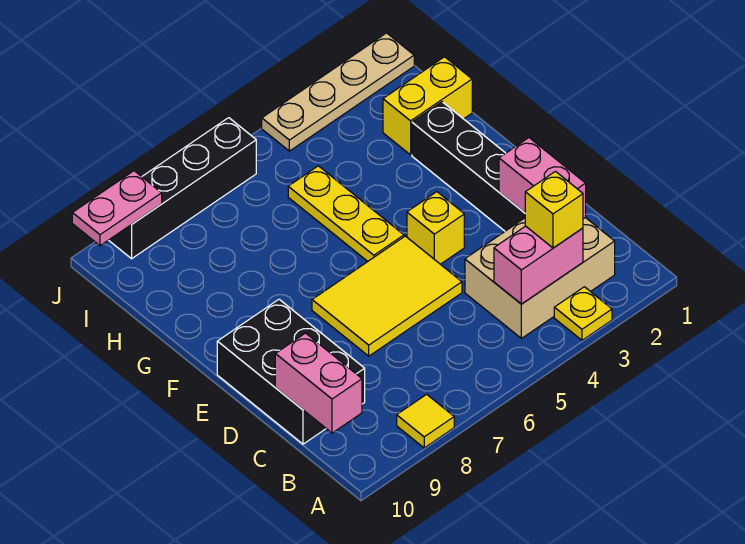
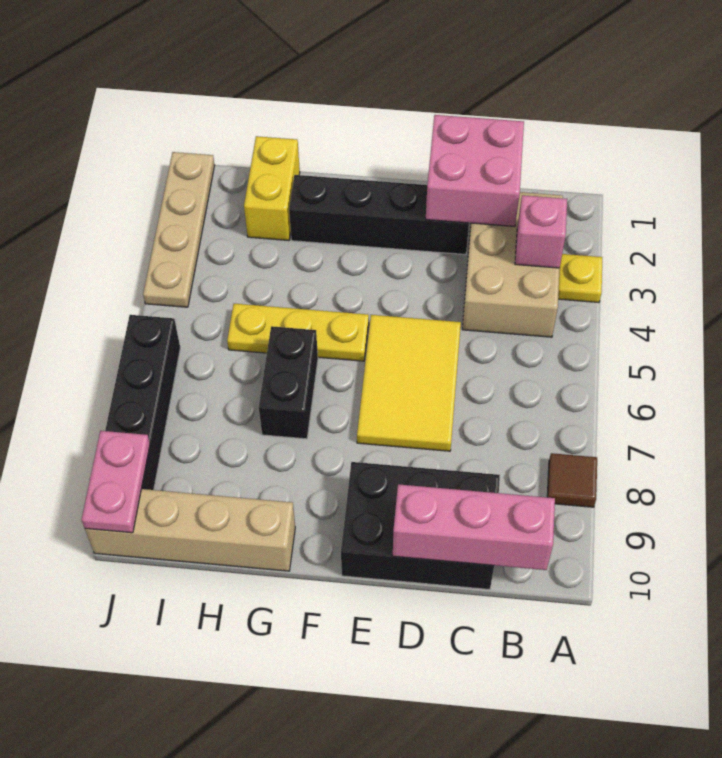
yellow 1x1 tile [397,394,454,448] -> brown 1x1 tile [547,453,597,507]
pink 1x2 brick [494,226,583,304] -> pink 1x1 brick [515,195,567,268]
yellow 1x1 brick [525,171,583,248] -> none
pink 1x2 brick [275,333,362,433] -> pink 1x3 brick [393,484,555,570]
pink 1x2 brick [499,138,586,219] -> pink 2x2 brick [426,115,524,226]
yellow 1x1 brick [407,192,464,264] -> none
none -> black 1x2 brick [259,326,318,439]
none -> tan 1x4 brick [85,489,295,571]

